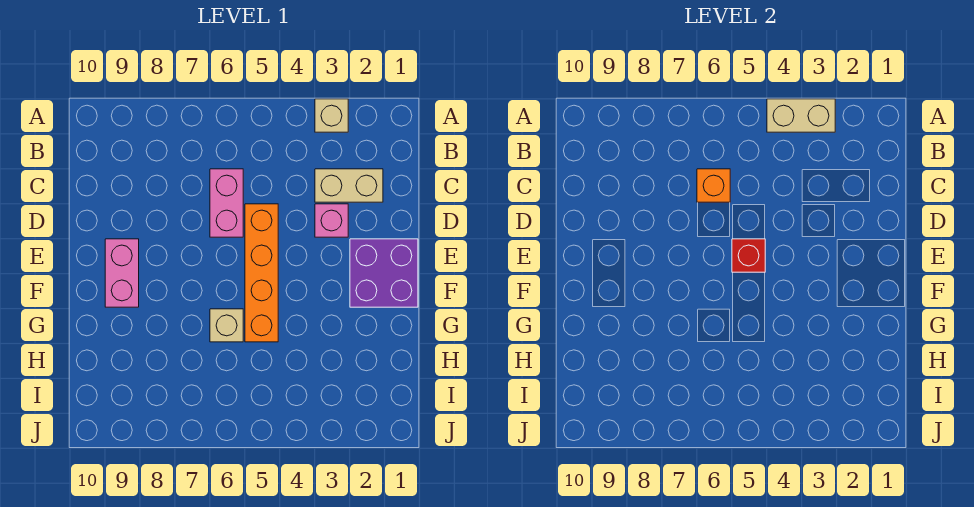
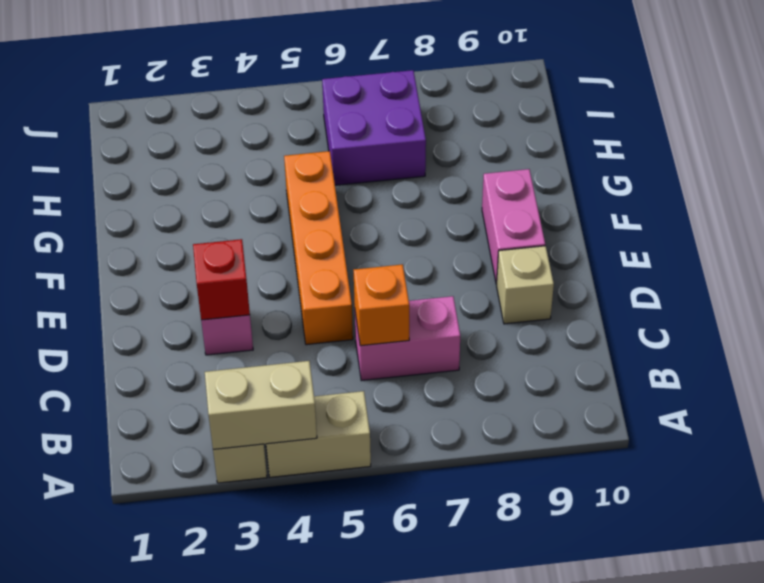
tan 1x2 brick [315,169,383,202] -> tan 1x2 brick moved to [266,391,371,477]
pink 1x2 brick [210,169,243,237] -> pink 1x2 brick turned to [355,296,460,381]
purple 2x2 brick [350,239,418,307] -> purple 2x2 brick moved to [322,70,426,185]
red 1x1 brick [732,239,765,272] -> red 1x1 brick moved to [193,239,250,320]
tan 1x1 brick [210,309,243,342] -> tan 1x1 brick moved to [497,246,554,324]

